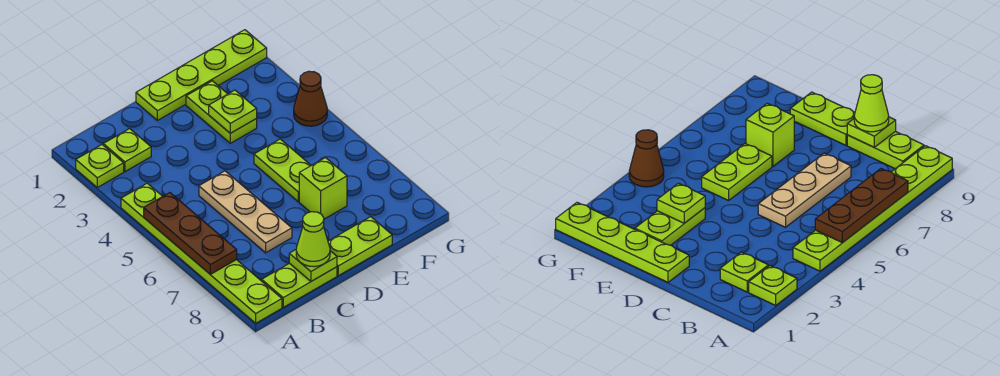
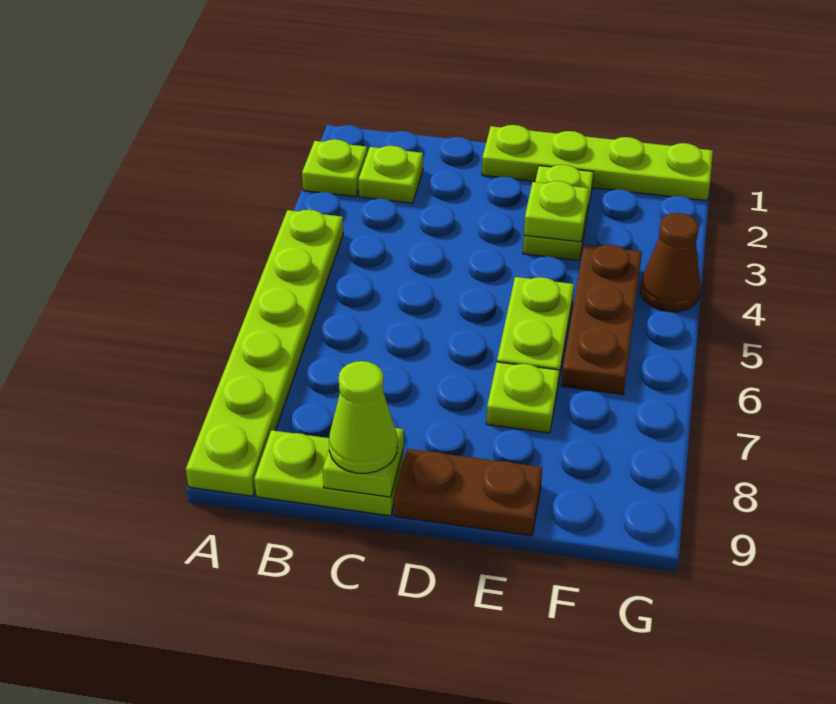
brown 1x3 plate [144,193,237,274] -> brown 1x3 plate moved to [561,245,642,394]
tan 1x3 plate [199,171,292,253] -> none
lime 1x2 plate [328,217,392,276] -> brown 1x2 plate [394,449,542,536]
lime 1x1 brick [299,158,347,219] -> lime 1x1 plate [486,362,559,433]

